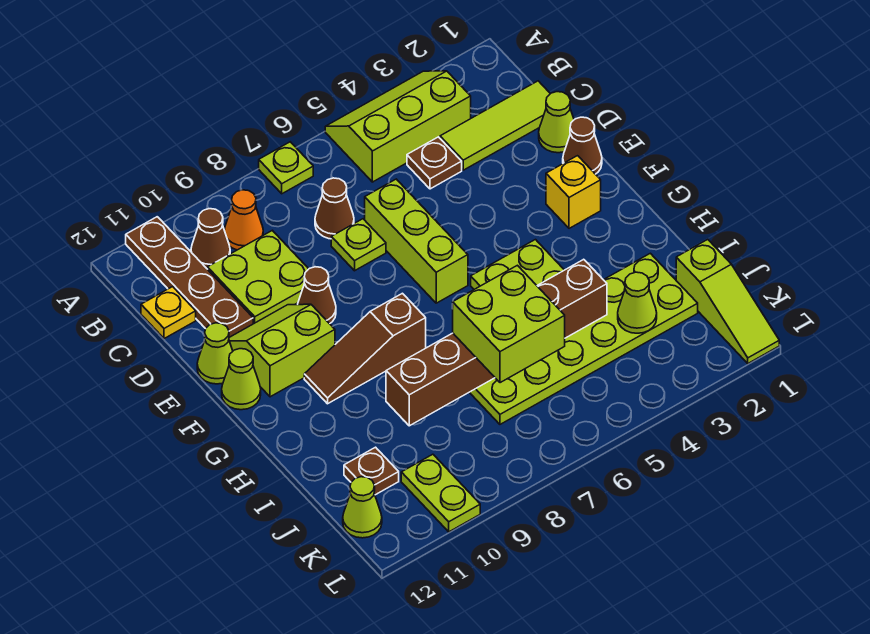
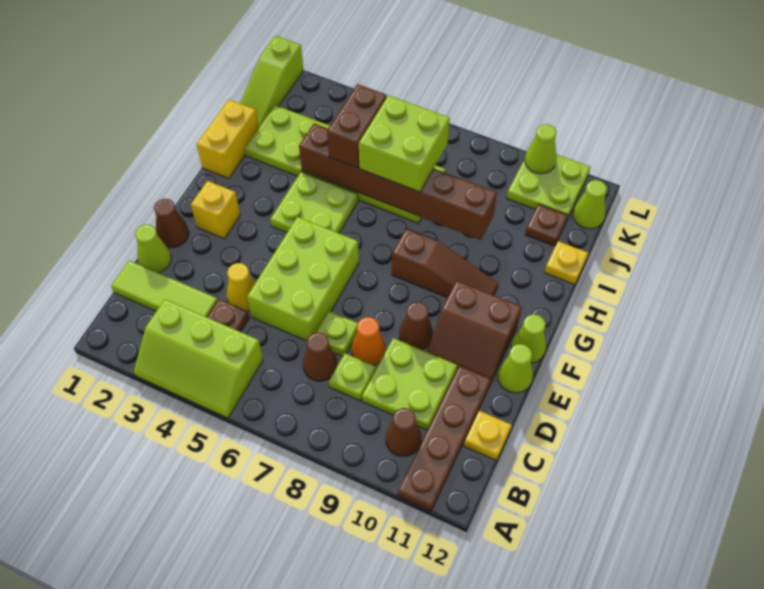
lime 1x1 plate [259,142,313,194] -> lime 1x1 plate moved to [329,353,376,401]
orange 1x1 cone [224,190,263,250] -> orange 1x1 cone moved to [352,317,386,365]
none -> yellow 1x1 cone [227,263,255,311]
lime 1x3 brick [365,179,468,303] -> lime 2x3 brick [247,217,359,341]
lime 2x2 slope [229,304,335,397] -> brown 2x2 slope [427,281,522,384]
none -> yellow 1x2 brick [197,100,258,179]
none -> brown 1x2 brick [327,84,387,168]
none -> yellow 1x1 plate [545,241,588,285]
lime 1x3 slope [676,239,779,363] -> lime 1x3 slope turned to [240,36,303,128]
lime 1x1 cone [618,272,657,333] -> lime 1x1 cone moved to [525,124,557,174]
lime 1x2 plate [401,454,480,532] -> lime 2x2 plate [507,154,590,219]

